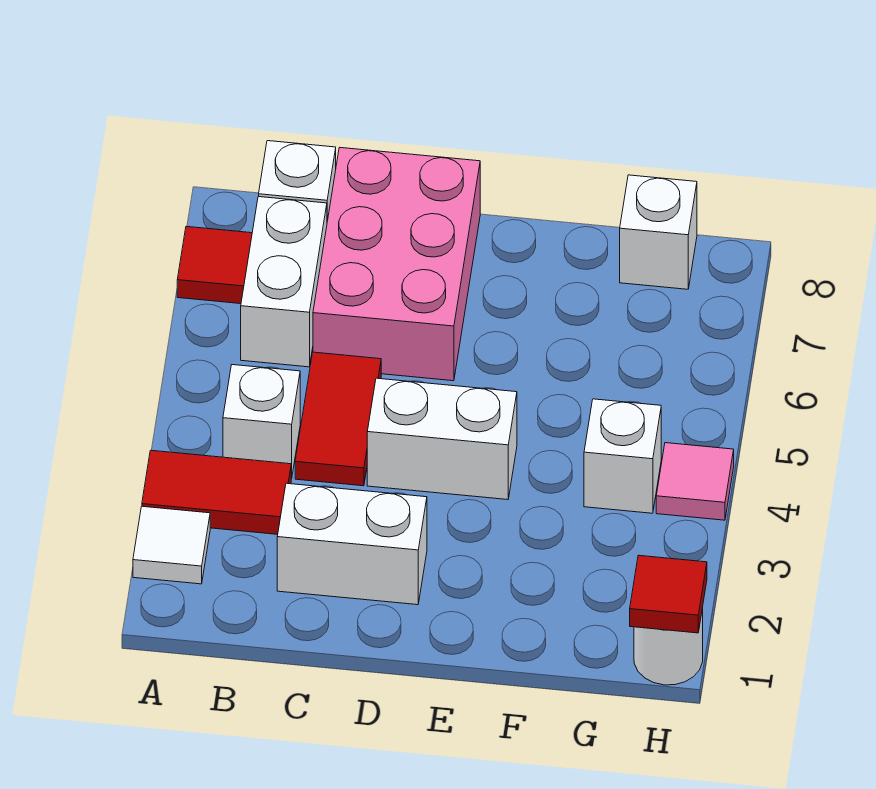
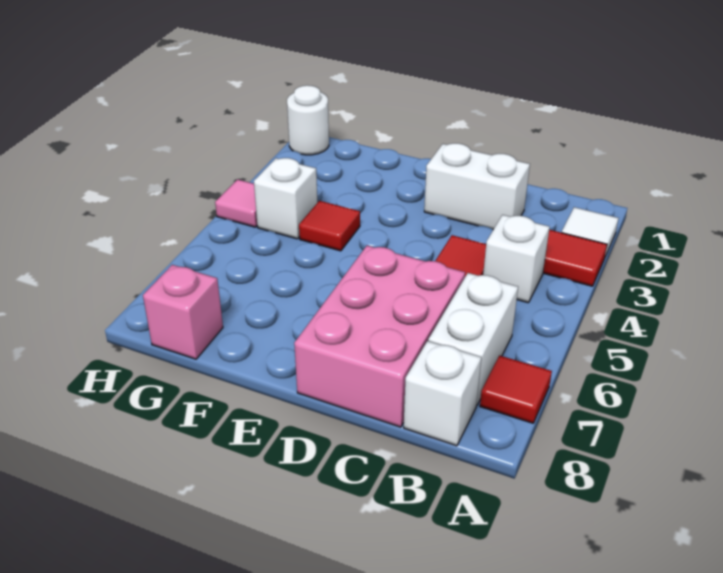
white 1x2 brick [367,378,517,500] -> none
white 1x1 brick [620,175,697,289] -> pink 1x1 brick [143,265,223,359]
red 1x1 tile [630,555,707,633] -> red 1x1 tile moved to [299,201,360,251]

